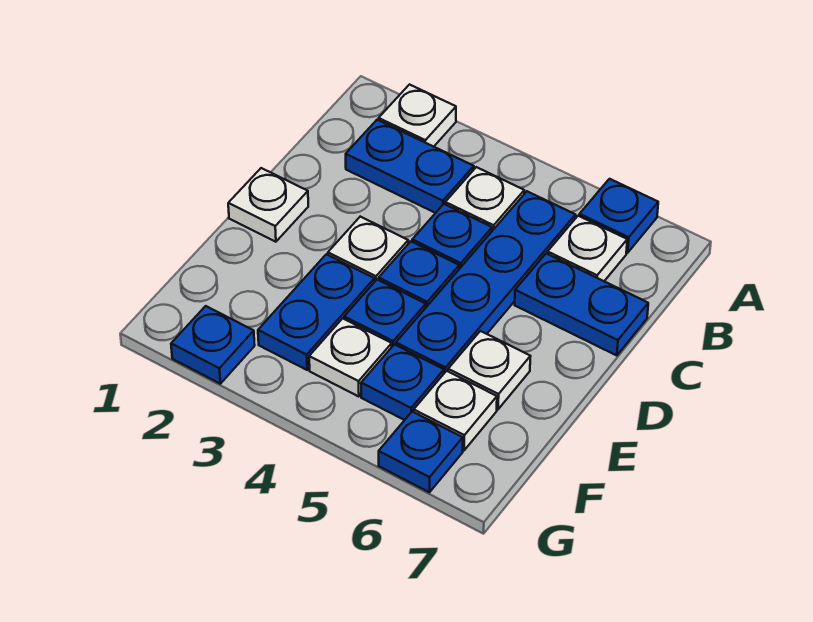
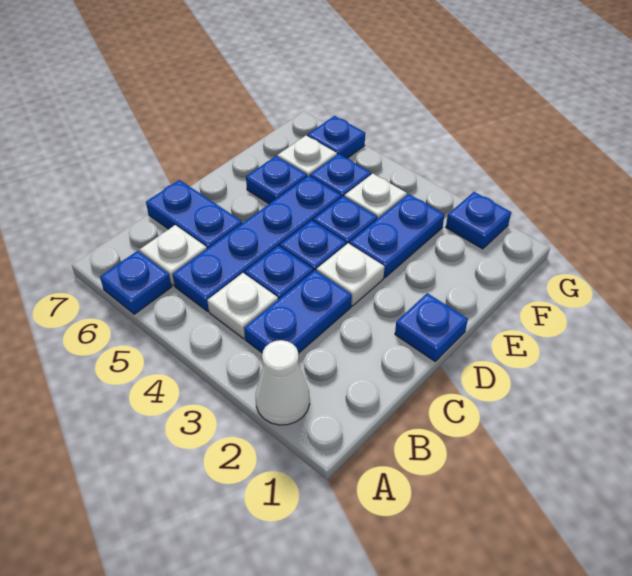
white 1x1 plate [379,85,456,147] -> white 1x1 cone [256,340,310,425]
blue 1x2 plate [346,120,474,213] -> blue 1x2 plate turned to [244,270,352,354]
white 1x1 plate [228,168,308,242] -> blue 1x1 plate [395,293,468,361]
white 1x1 plate [448,331,531,409] -> blue 1x1 plate [246,156,307,204]

